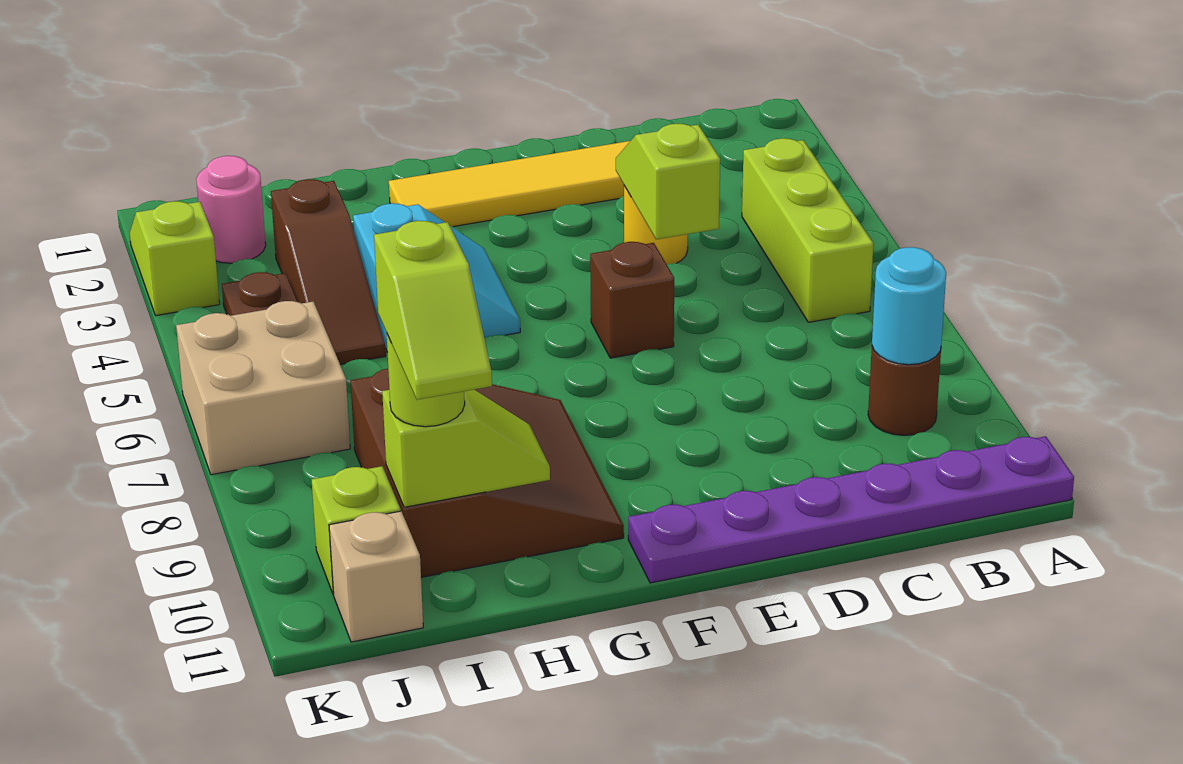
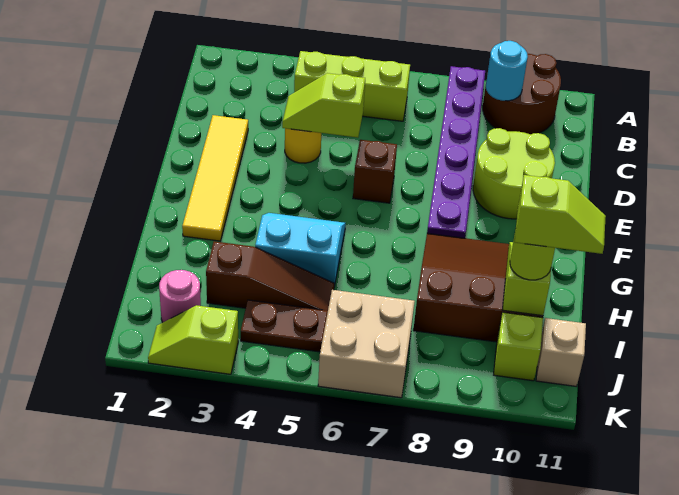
purple 1x6 plate [628,436,1074,583] -> purple 1x6 plate moved to [427,66,485,238]
brown 1x1 round brick [868,347,941,436] -> brown 2x2 round brick [483,54,561,135]
none -> lime 2x2 round brick [473,128,555,219]

